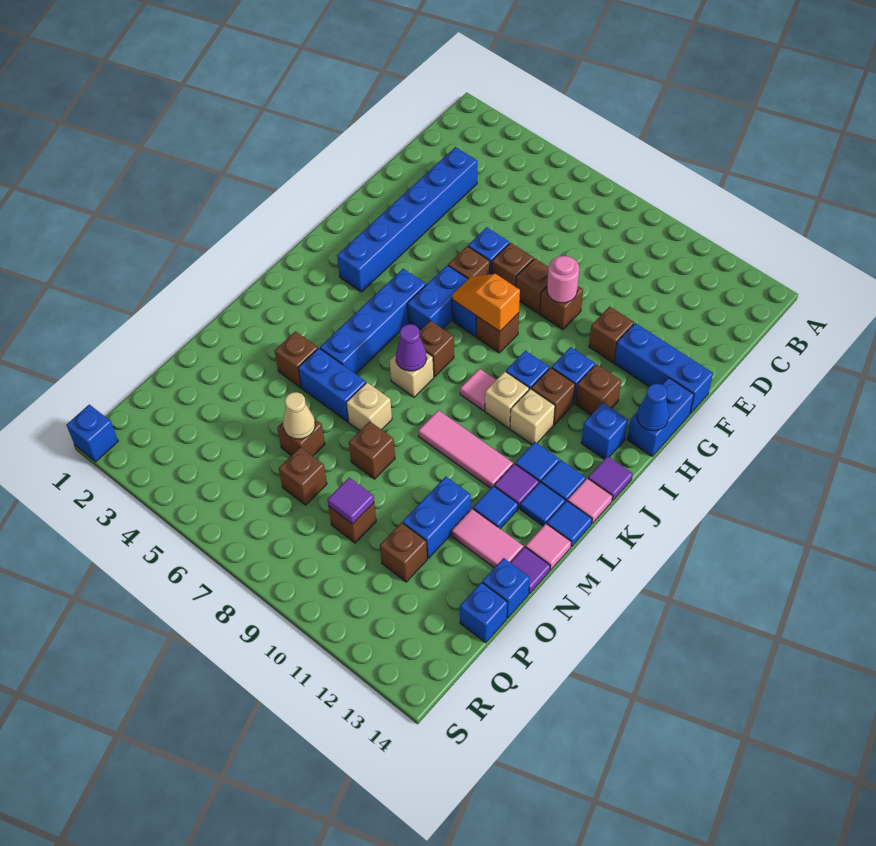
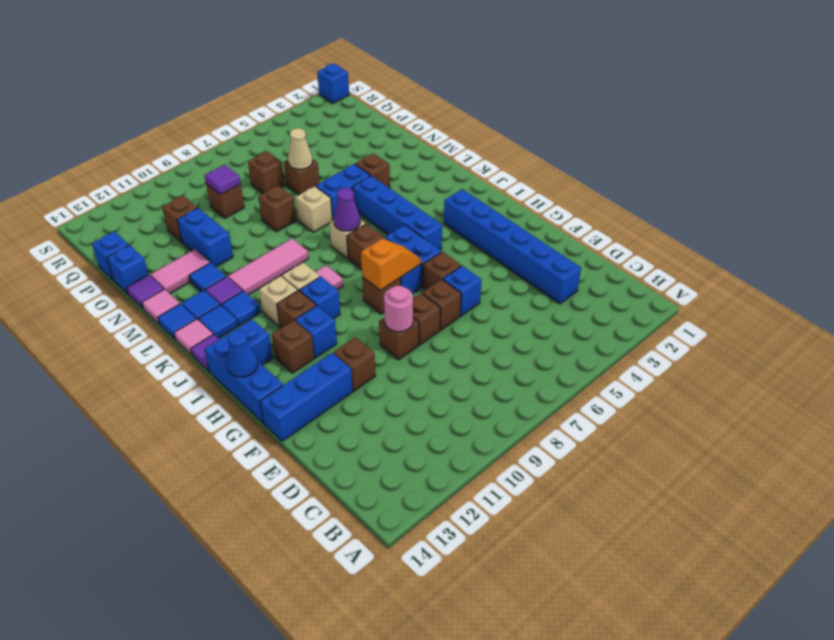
blue 1x2 brick [627,378,694,456] -> blue 1x3 brick [204,334,283,423]

